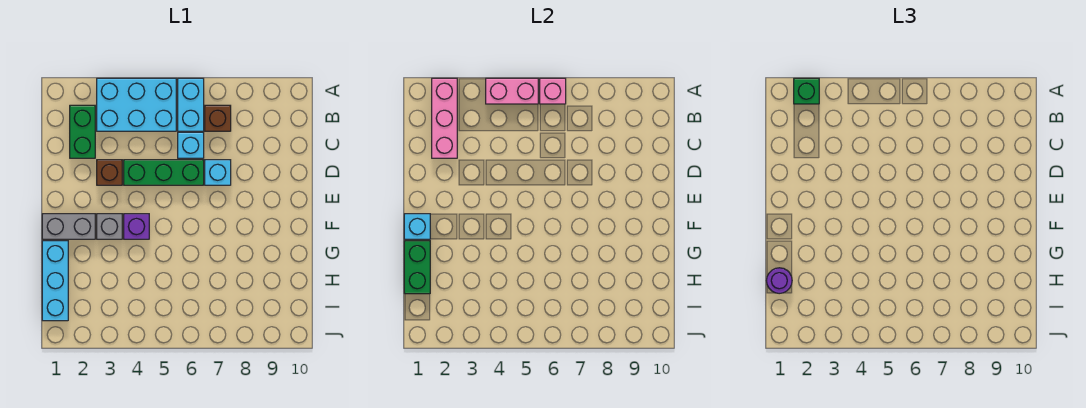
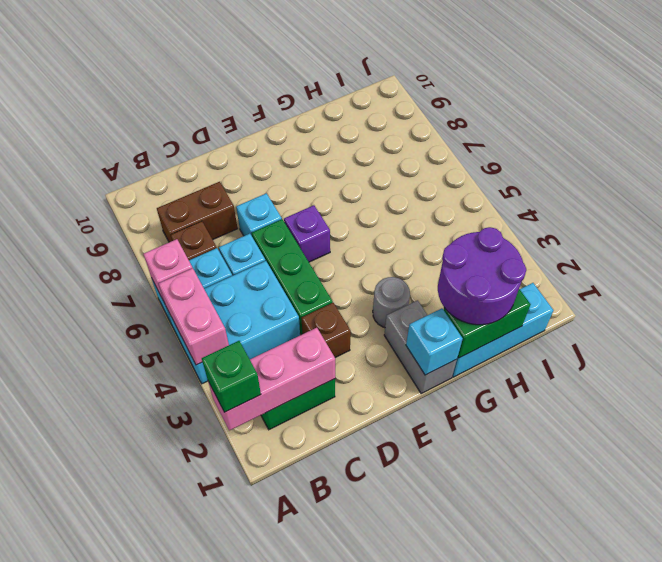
cyan 2x3 brick [97,78,176,131] -> cyan 2x3 brick turned to [166,261,300,384]
none -> brown 1x2 brick [157,182,238,242]
grey 1x1 brick [97,214,122,239] -> grey 1x1 round brick [373,277,410,328]
purple 1x1 brick [124,214,149,239] -> purple 1x1 brick moved to [284,205,330,262]
purple 1x1 round brick [766,268,792,294] -> purple 2x2 round brick [438,227,526,325]

